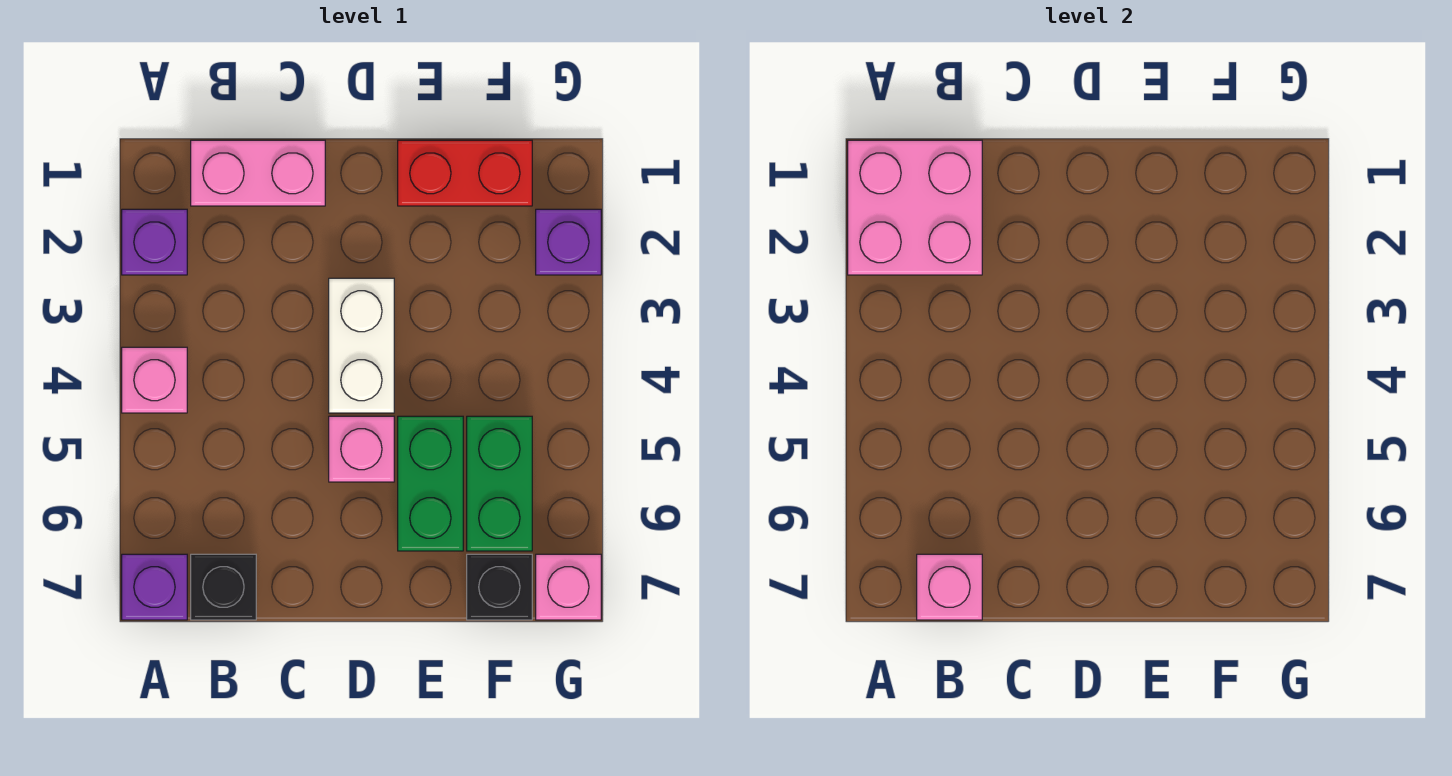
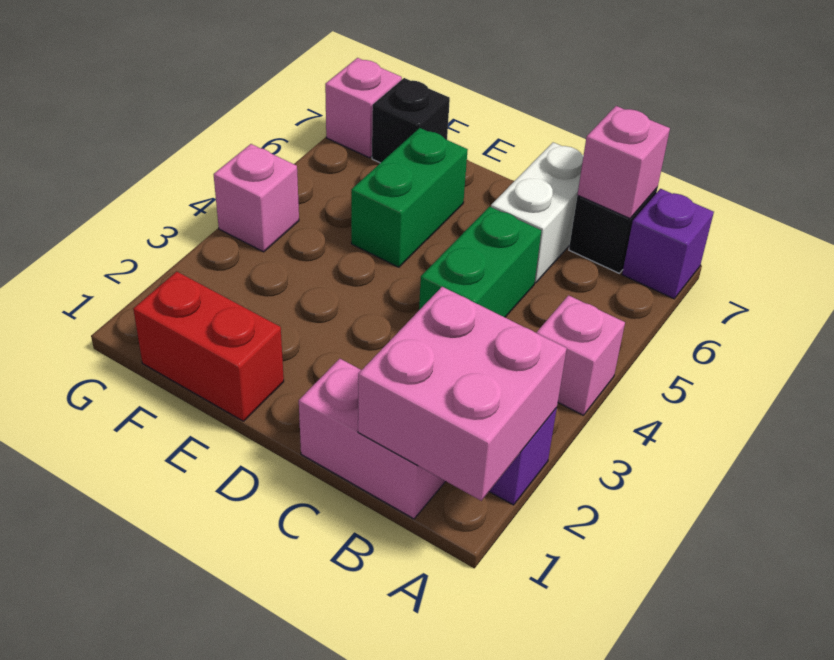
white 1x2 brick [329,278,394,413] -> white 1x2 brick moved to [491,142,584,283]
pink 1x1 brick [329,416,394,482] -> pink 1x1 brick moved to [214,144,299,252]
green 1x2 brick [467,416,532,551] -> green 1x2 brick moved to [419,207,541,317]
purple 1x1 brick [536,209,601,275] -> none

